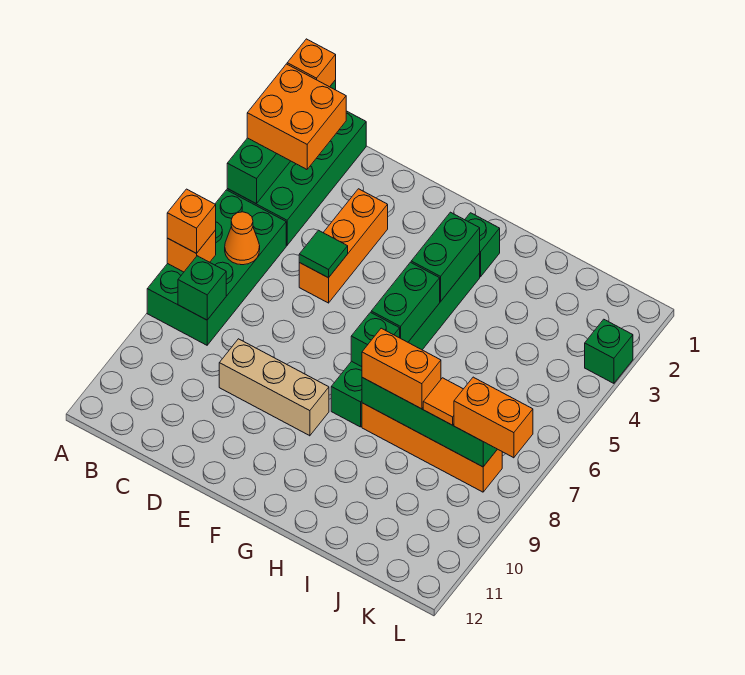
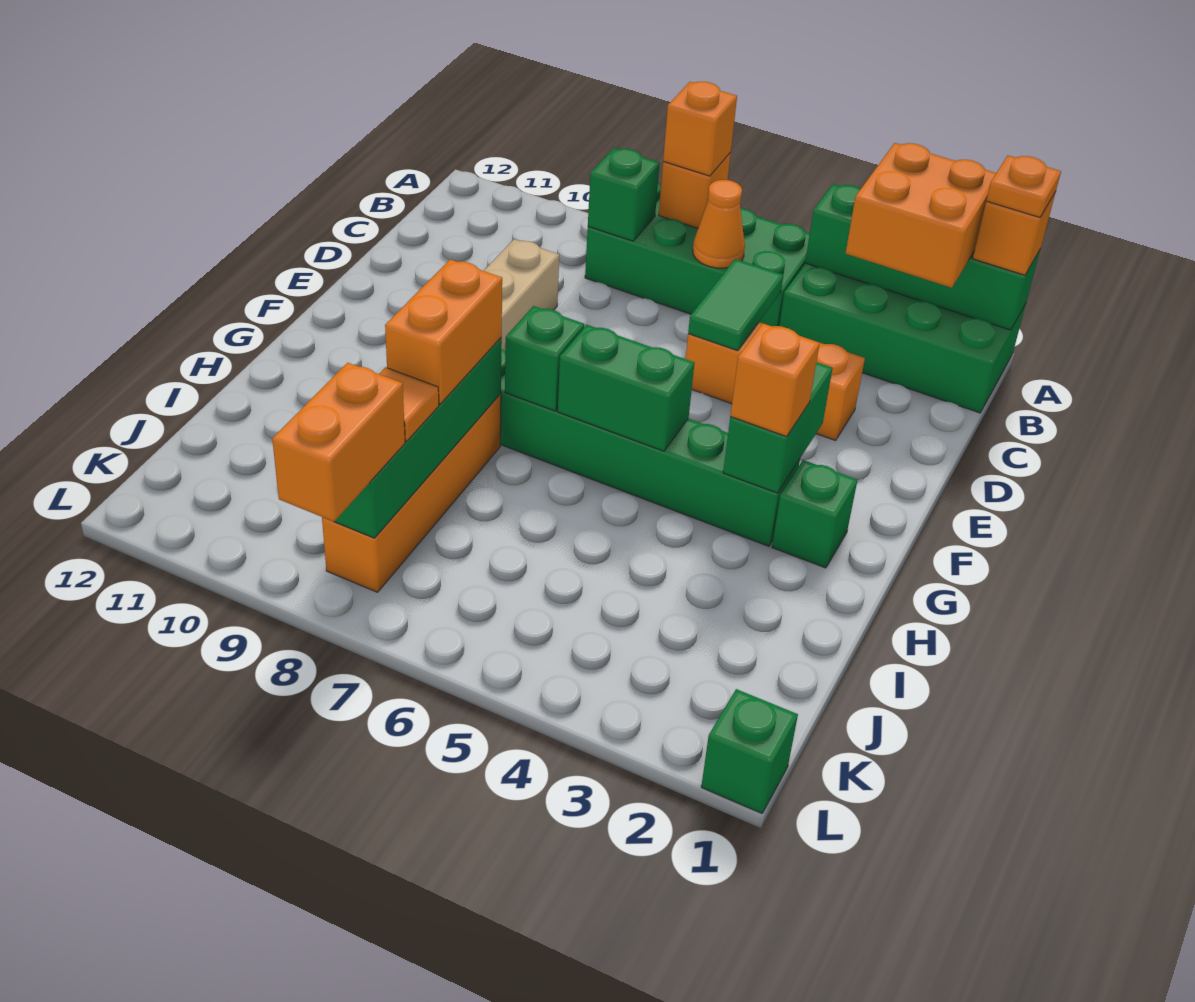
none -> orange 1x1 plate [986,156,1061,217]
green 1x1 tile [299,230,348,278] -> green 1x2 tile [688,259,783,351]
green 1x2 brick [411,212,480,302] -> green 1x2 brick turned to [723,362,832,493]
none -> orange 1x1 brick [730,324,819,437]
green 1x1 brick [585,319,633,383] -> green 1x1 brick moved to [701,689,798,813]

